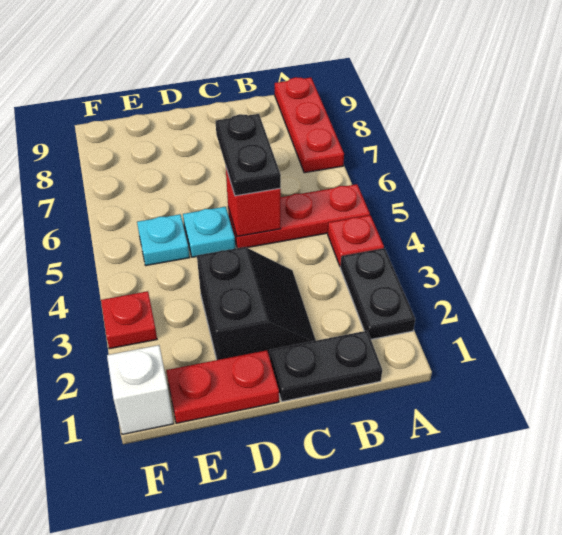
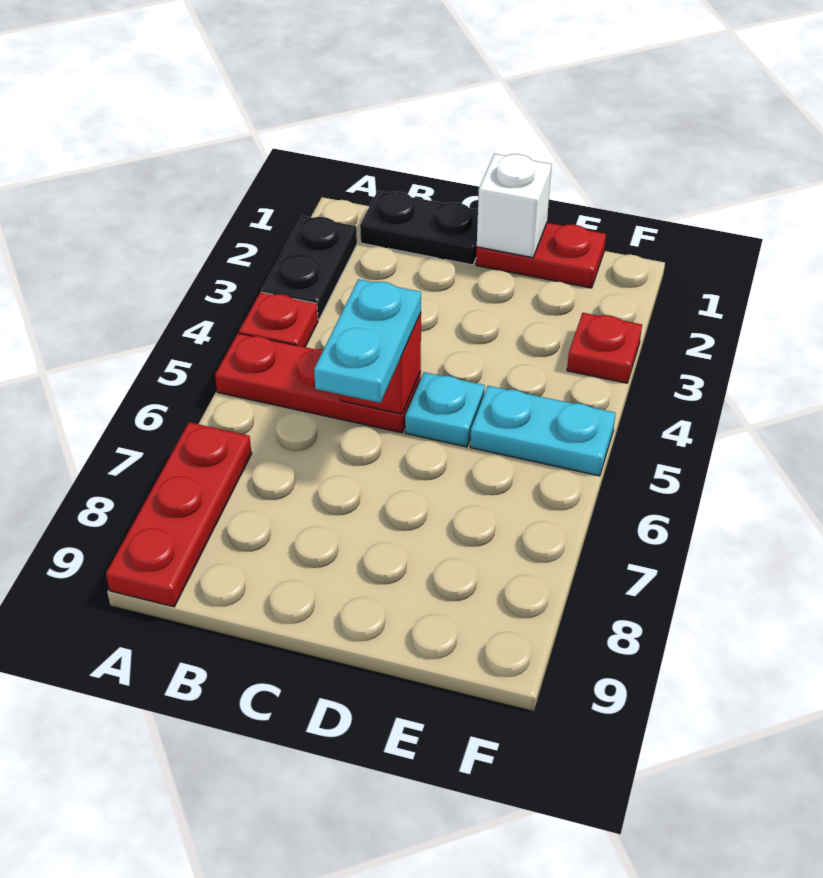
black 2x2 slope [197,247,316,360] -> none
black 1x2 plate [216,114,281,196] -> cyan 1x2 plate [314,279,421,403]
cyan 1x1 plate [137,214,190,266] -> cyan 1x2 plate [470,386,616,476]
white 1x1 brick [107,345,174,434] -> white 1x1 brick moved to [477,154,551,258]

